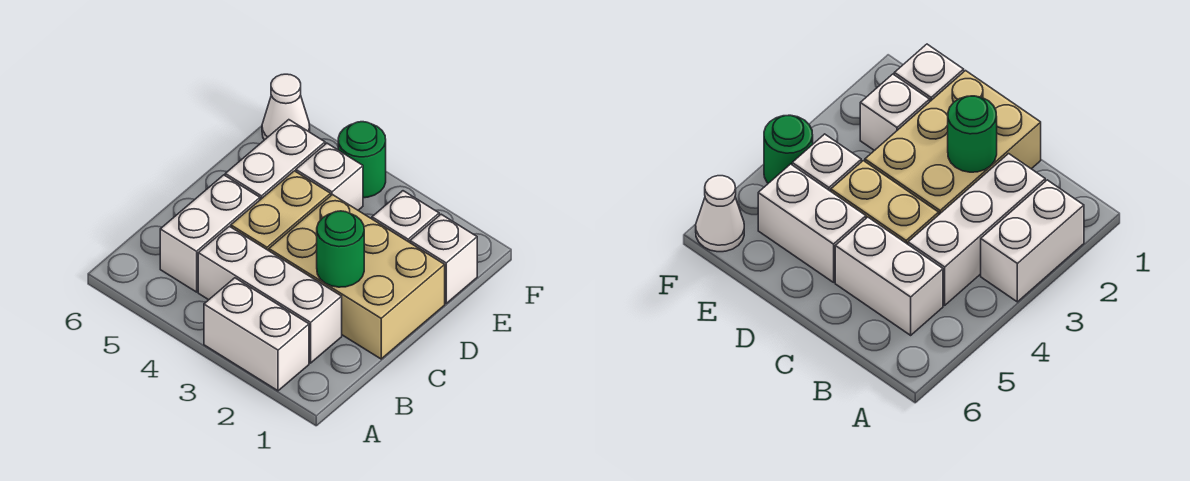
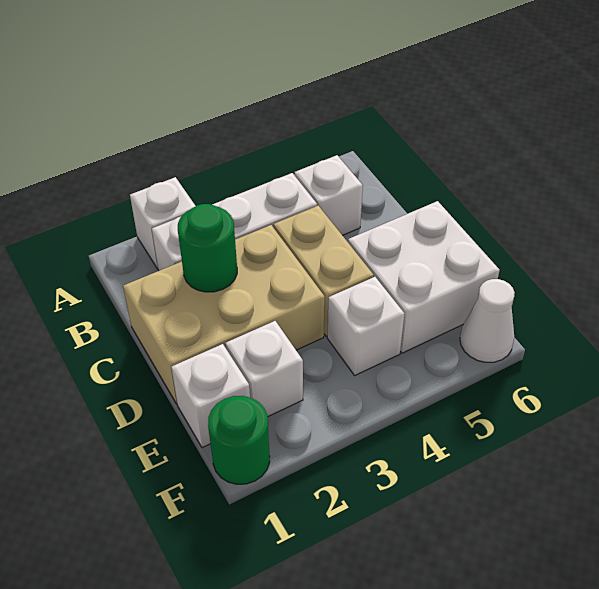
white 1x2 brick [204,278,309,391] -> white 1x1 brick [130,177,195,269]
white 1x2 brick [160,175,260,292] -> white 1x1 brick [295,155,363,235]
white 1x2 brick [225,120,325,200] -> white 2x2 brick [348,201,500,353]
green 1x1 round brick [338,122,386,198] -> green 1x1 round brick moved to [208,396,270,484]

